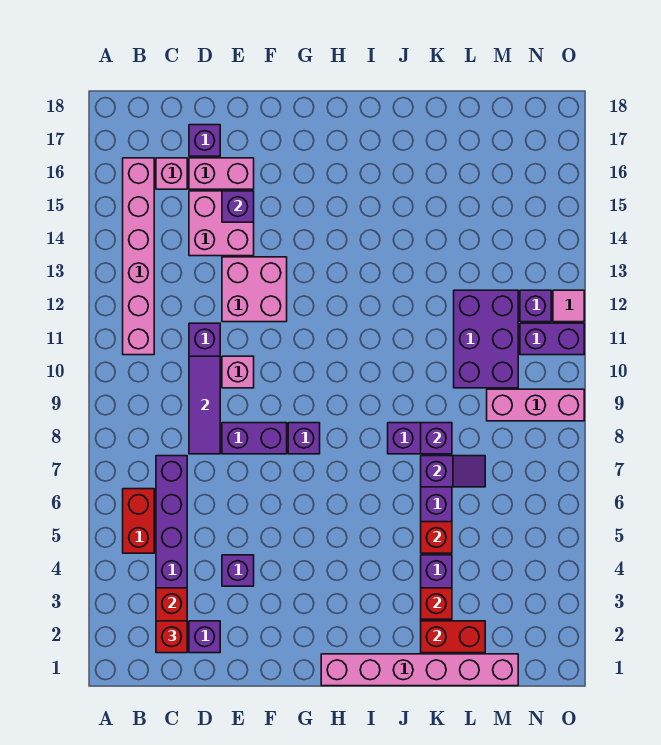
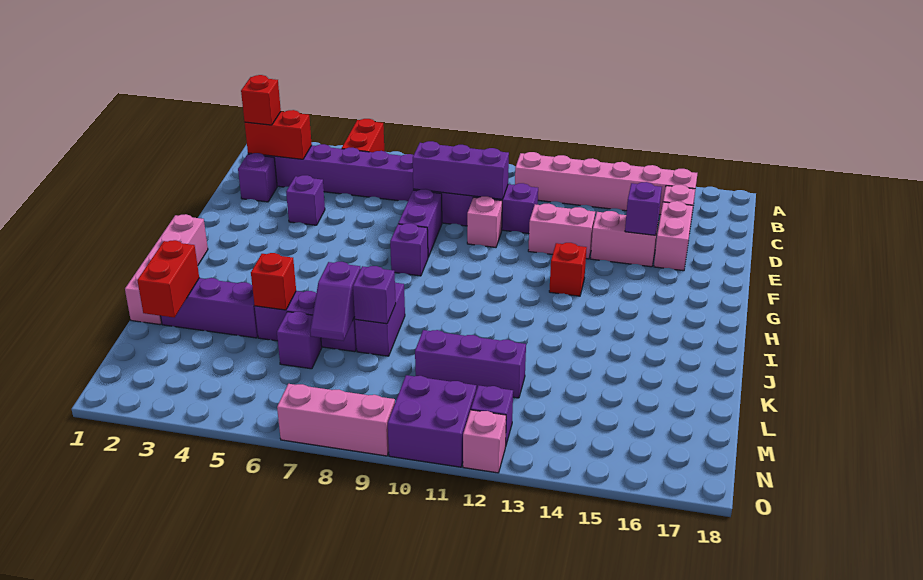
red 1x2 brick [123,489,154,553] -> red 1x2 brick turned to [342,119,384,152]
purple 1x3 tile [189,356,220,454] -> purple 1x3 brick [413,141,509,199]
pink 2x2 brick [189,191,254,256] -> pink 1x2 brick [591,211,658,267]
purple 1x1 brick [189,125,220,156] -> purple 1x1 brick moved to [277,312,322,369]
pink 2x2 brick [222,257,287,322] -> pink 1x2 brick [528,203,595,259]
pink 1x6 brick [321,654,518,686] -> pink 1x4 brick [125,214,208,325]
red 1x1 brick [421,588,452,619] -> red 1x1 brick moved to [549,243,587,296]
purple 2x3 brick [454,290,518,388] -> purple 1x3 brick [415,330,526,398]
pink 1x3 brick [487,389,584,421] -> pink 1x3 brick turned to [277,384,395,456]
purple 1x2 brick [520,323,584,355] -> purple 2x2 brick [388,375,476,467]
pink 1x1 tile [553,290,584,322] -> pink 1x1 brick [463,410,506,473]

